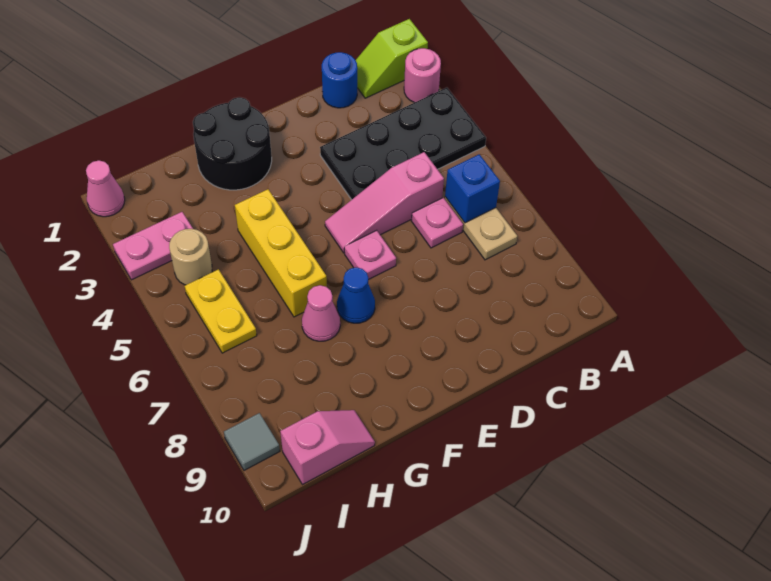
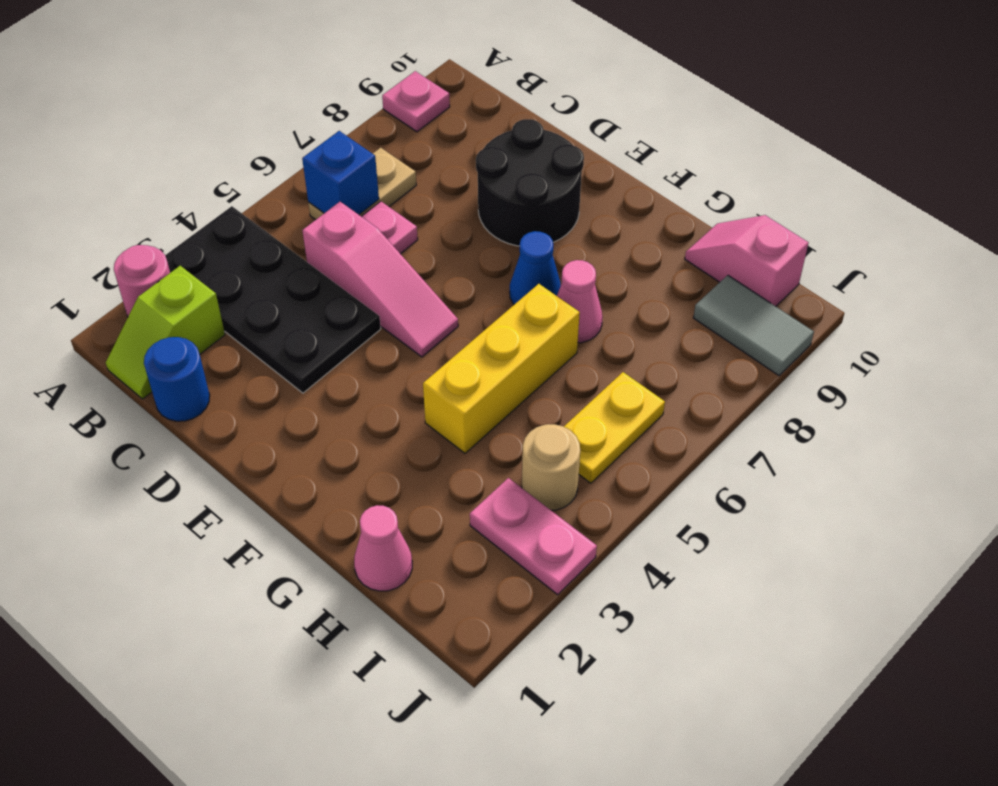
lime 1x2 slope [356,19,428,98] -> lime 1x2 slope turned to [106,266,225,399]
pink 1x1 plate [344,230,396,280] -> pink 1x1 plate moved to [382,71,450,132]
black 2x2 round brick [193,97,272,190] -> black 2x2 round brick moved to [476,119,584,246]
pink 1x1 cone [86,160,125,217] -> pink 1x1 cone moved to [354,505,412,591]
grey 1x1 tile [224,413,280,470] -> grey 1x2 tile [693,275,814,376]

